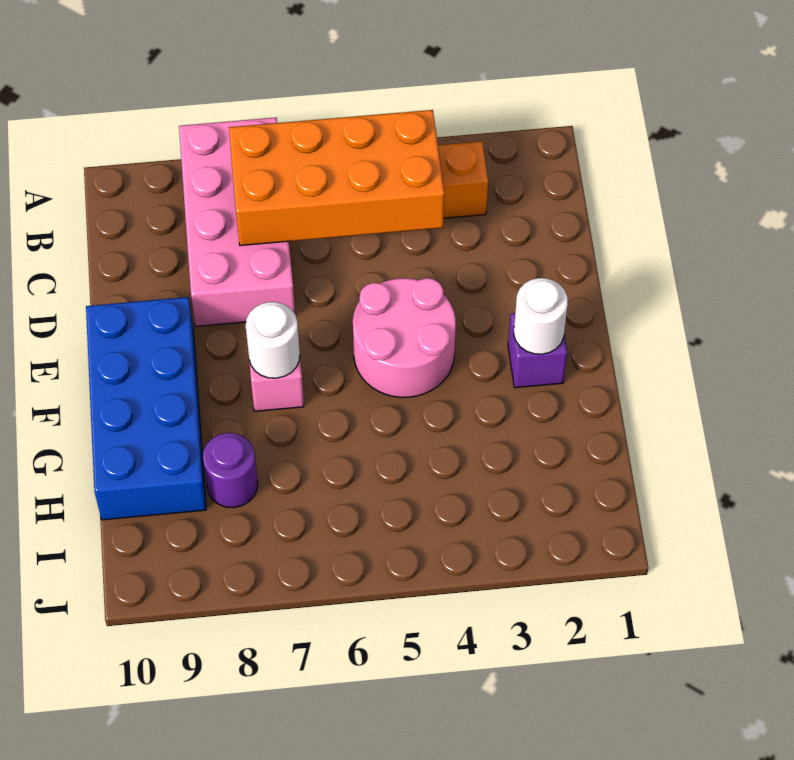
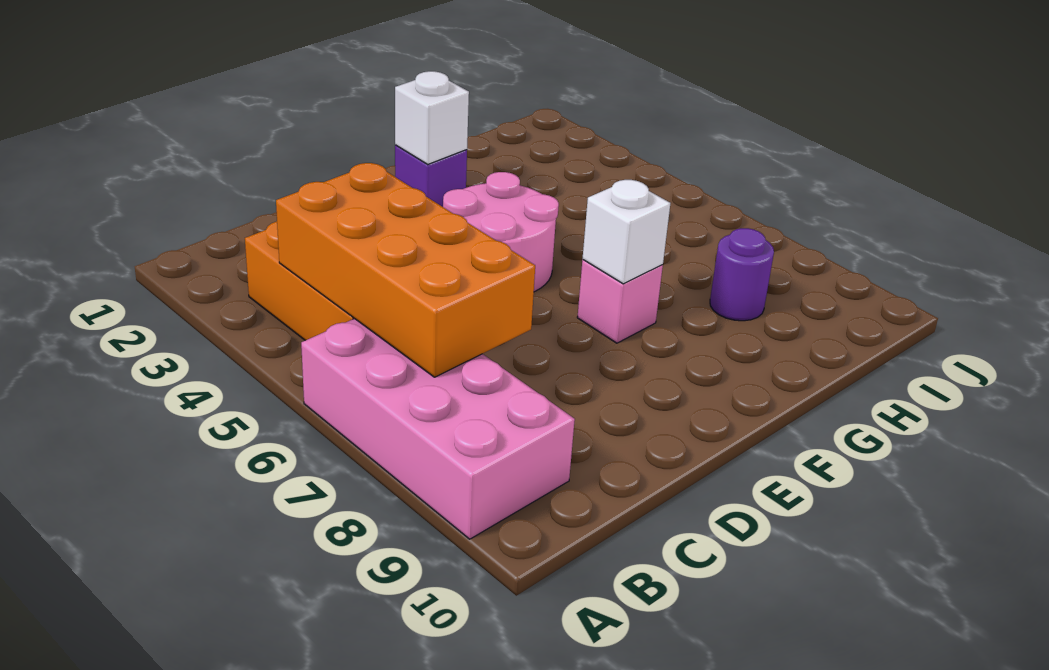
pink 2x4 brick [179,117,295,326] -> pink 2x4 brick turned to [301,319,575,539]
blue 2x4 brick [86,297,206,520] -> none
white 1x1 round brick [514,278,568,354] -> white 1x1 brick [395,71,469,164]
white 1x1 round brick [246,302,300,378] -> white 1x1 brick [583,180,670,284]

